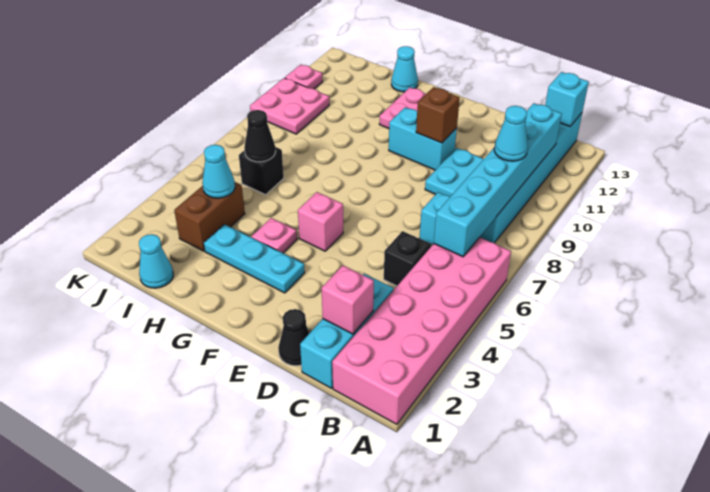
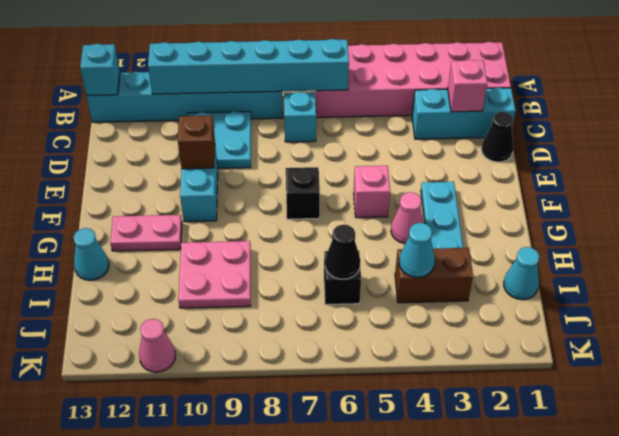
cyan 1x1 cone [494,106,528,161] -> none
black 1x1 brick [384,231,431,286] -> black 1x1 brick moved to [286,167,320,219]
pink 1x1 plate [252,218,297,253] -> pink 1x1 cone [391,192,424,244]
pink 2x2 plate [250,78,329,134] -> pink 2x2 plate moved to [178,241,251,308]
pink 1x1 plate [285,65,323,89] -> pink 1x1 cone [139,319,176,372]

